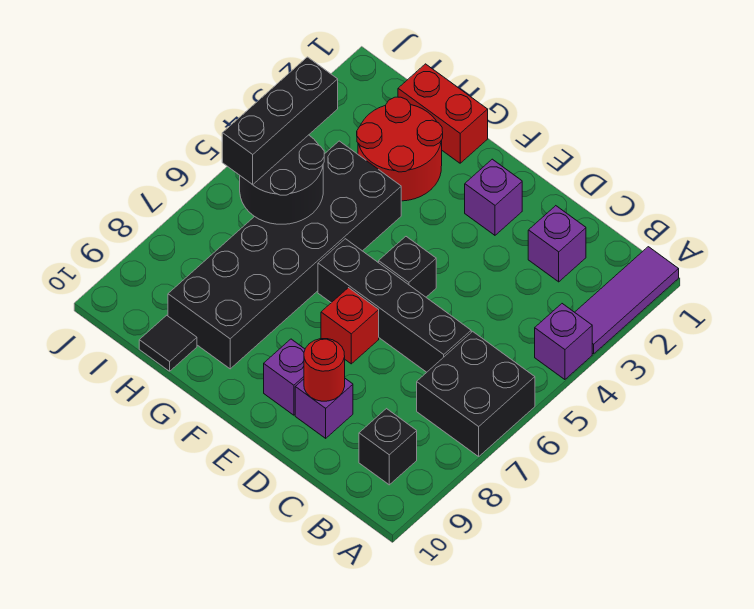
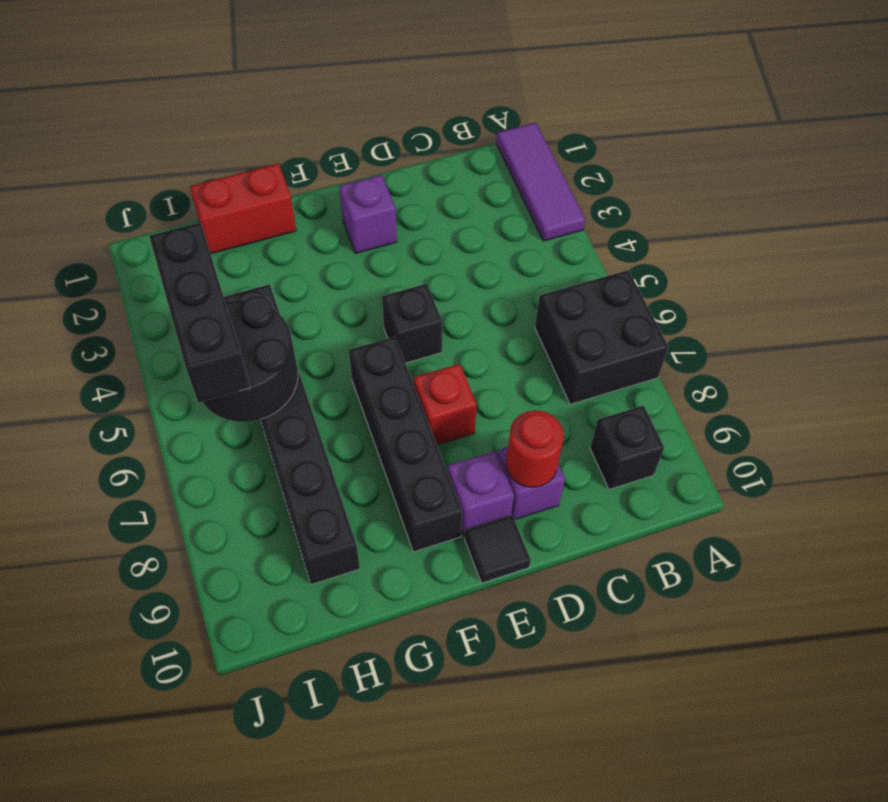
purple 1x1 brick [535,304,592,380] -> none
purple 1x1 brick [528,206,586,282] -> none
black 1x4 brick [318,239,471,372] -> black 1x4 brick turned to [349,337,462,552]
red 2x2 round brick [357,97,443,201] -> none
black 2x6 brick [168,141,401,369] -> black 1x6 brick [224,284,360,585]
black 1x1 tile [139,315,197,371] -> black 1x1 tile moved to [464,515,531,583]

